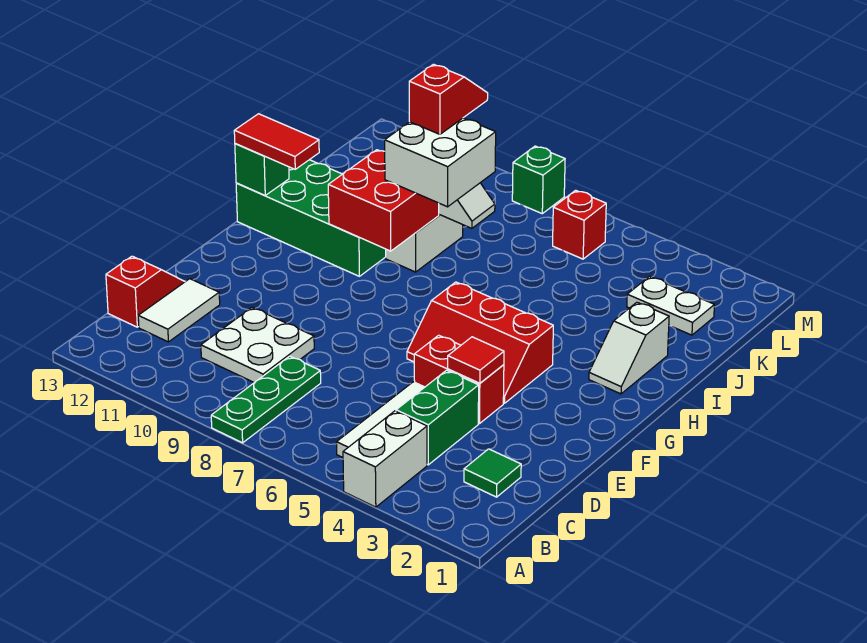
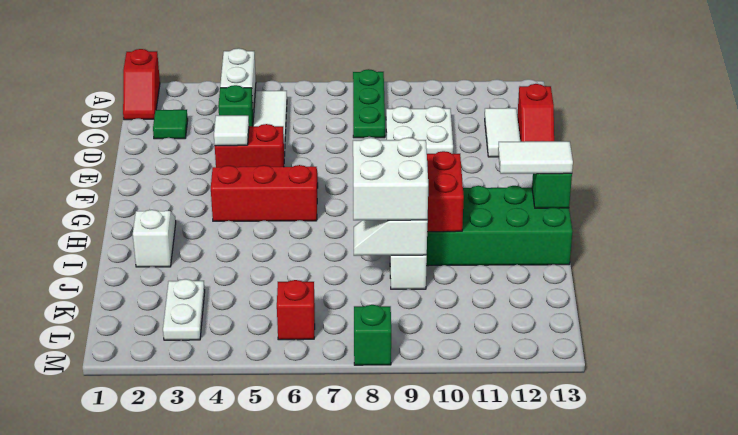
green 1x2 brick [396,370,479,465] -> green 1x1 brick [218,85,253,126]
red 1x1 tile [448,337,504,383] -> white 1x1 tile [214,115,249,146]
red 1x2 tile [234,114,319,169] -> white 1x2 tile [498,141,573,174]
red 1x2 slope [409,64,488,134] -> red 1x2 slope moved to [123,49,160,120]
white 1x2 plate [627,277,714,335] -> white 1x2 plate turned to [163,279,205,340]

